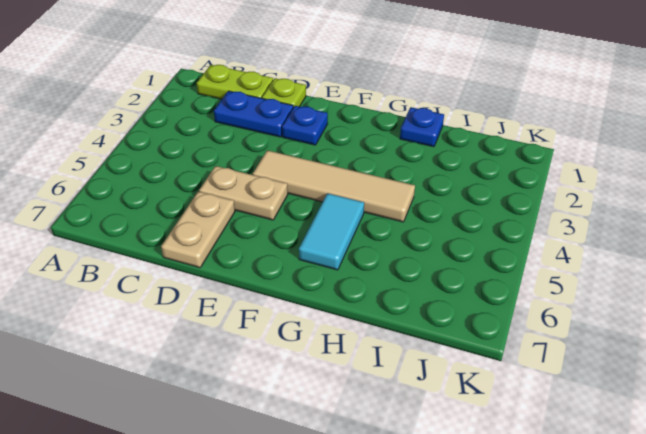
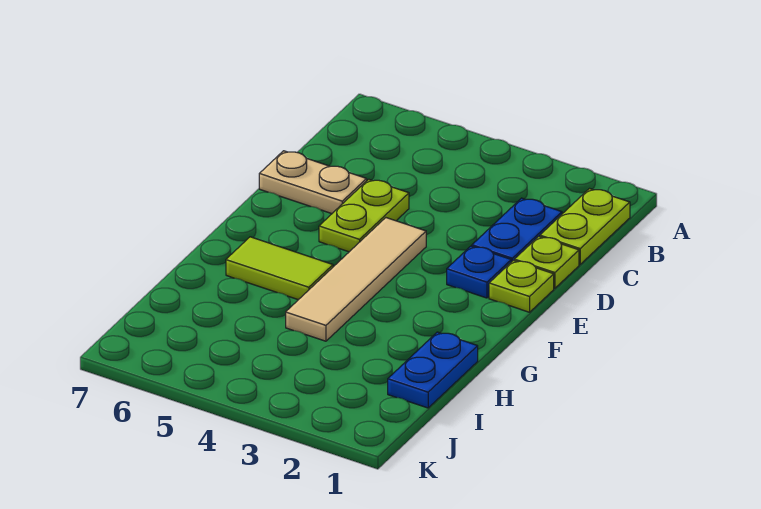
tan 1x2 plate [199,166,288,220] -> lime 1x2 plate [319,179,409,252]
none -> lime 1x1 plate [489,260,554,312]
cyan 1x2 tile [299,193,364,270] -> lime 1x2 tile [226,237,333,300]
blue 1x1 plate [400,107,444,147] -> blue 1x2 plate [388,332,478,408]

